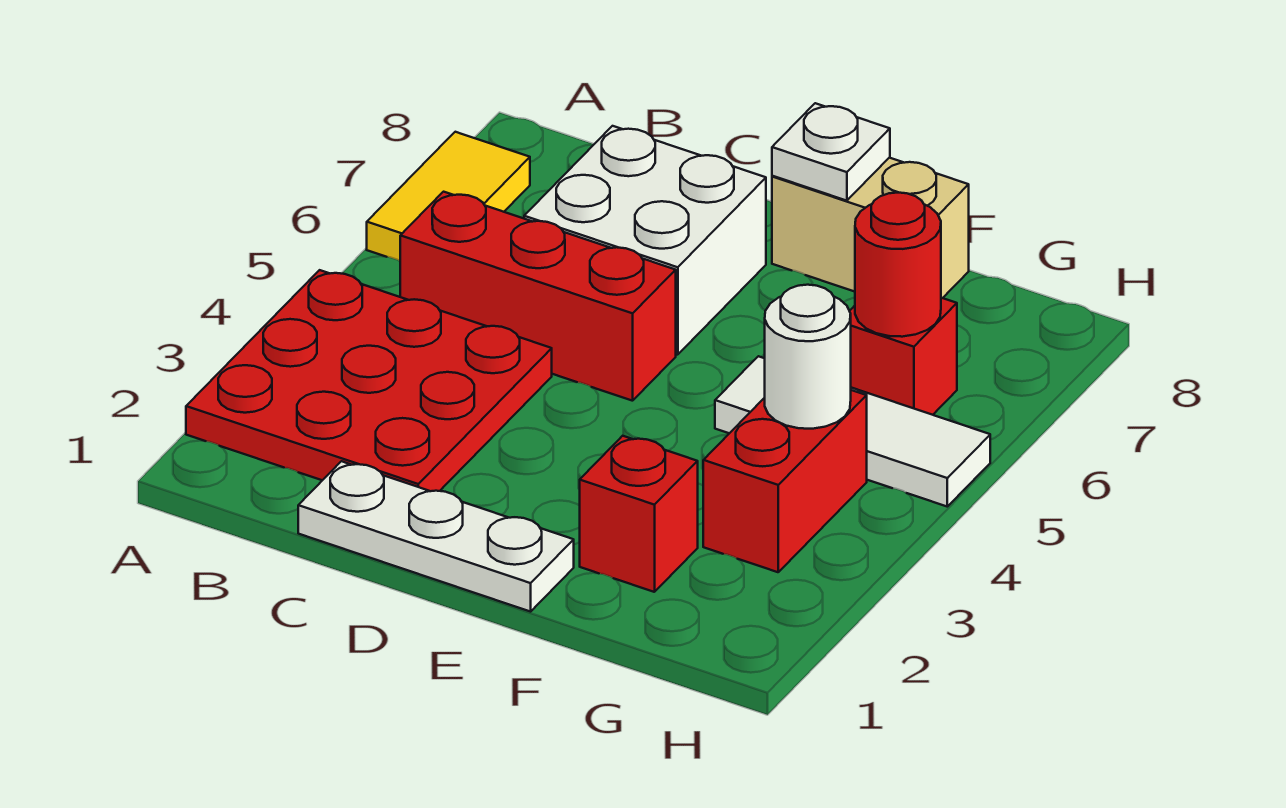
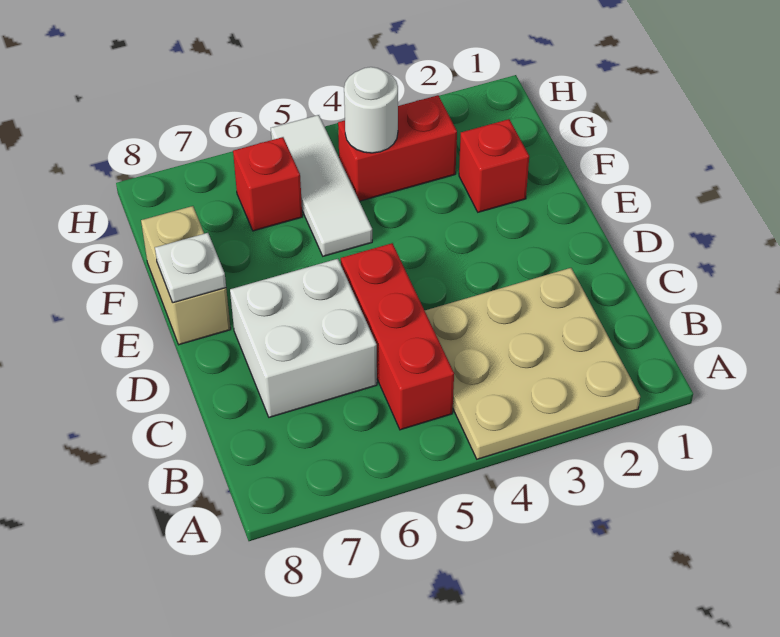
red 3x3 plate [186,270,552,491] -> tan 3x3 plate [425,268,640,459]
yellow 1x2 tile [367,132,530,261] -> none
white 1x3 plate [298,461,574,612] -> none
red 1x1 round brick [855,193,941,337] -> none

